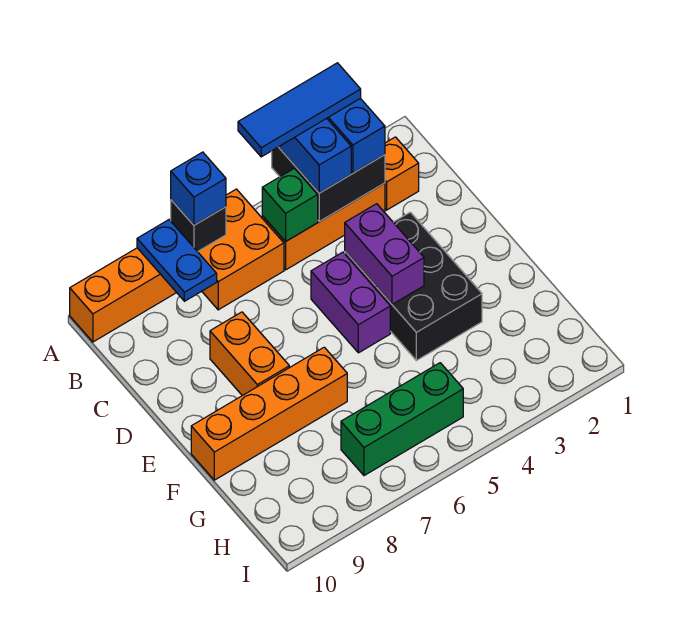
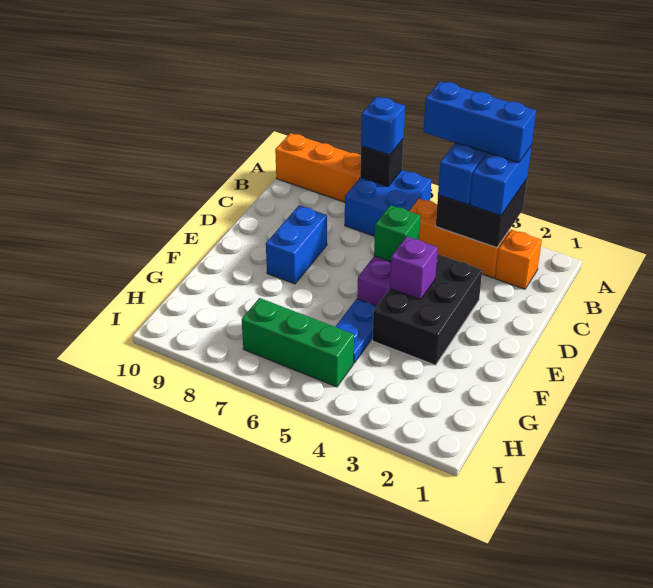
blue 1x3 tile [238,63,361,157] -> blue 1x3 brick [424,81,536,162]
orange 2x2 brick [198,189,284,310] -> blue 2x2 brick [345,170,431,236]
blue 1x2 plate [137,220,217,301] -> blue 1x2 plate moved to [335,299,377,363]
green 1x1 brick [262,168,318,242] -> green 1x1 brick moved to [374,205,421,262]
purple 1x2 brick [345,204,424,304] -> purple 1x1 brick [390,237,438,300]
orange 1x2 brick [210,312,289,396] -> blue 1x2 brick [266,205,327,284]
orange 1x4 brick [191,347,347,480] -> none

